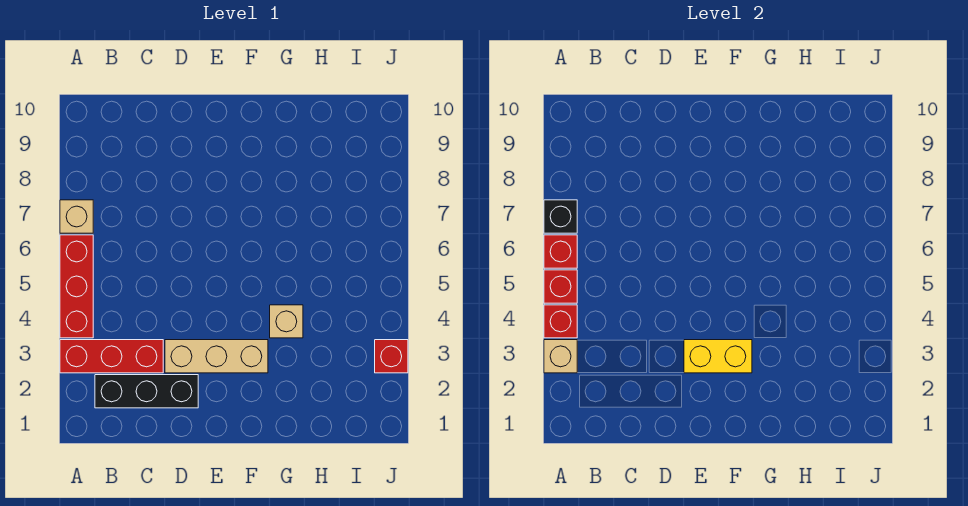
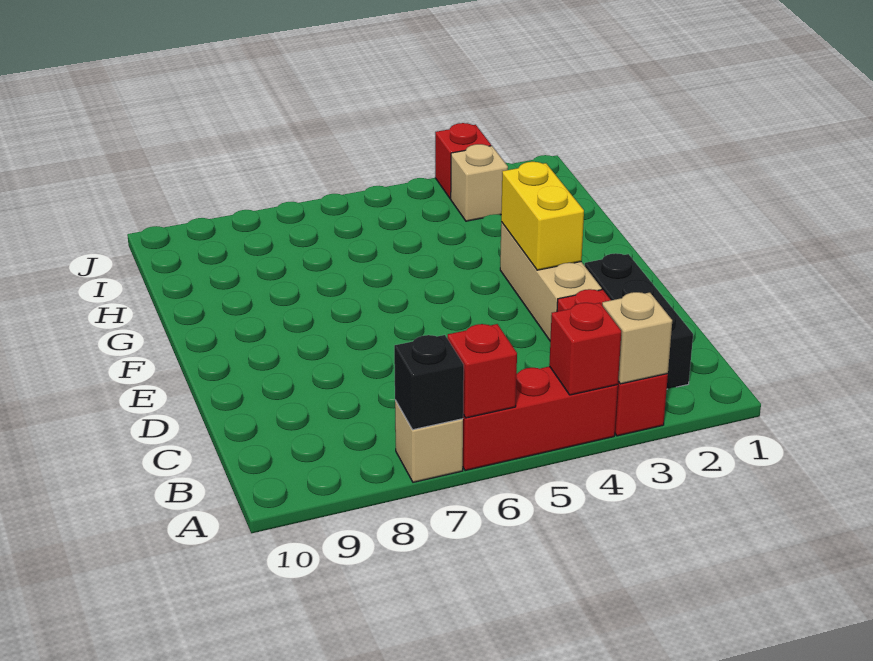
red 1x1 brick [544,270,577,303] -> none
tan 1x1 brick [270,305,303,338] -> tan 1x1 brick moved to [451,144,508,221]

